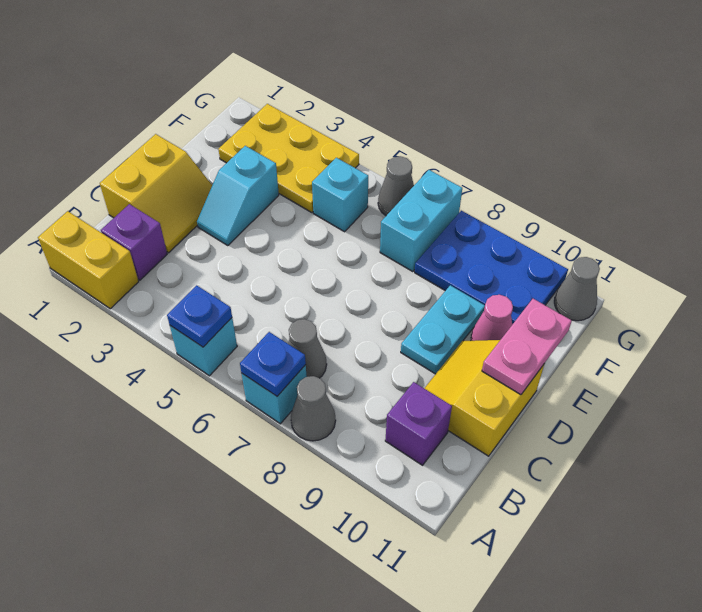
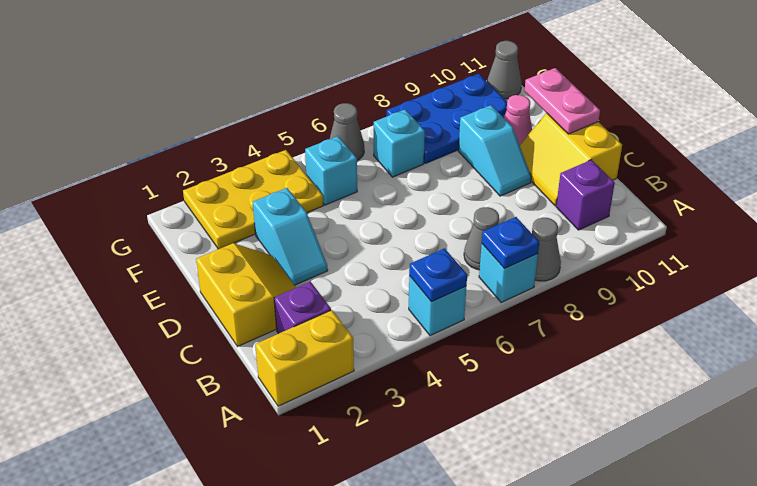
cyan 1x2 plate [401,285,485,374] -> cyan 1x2 slope [458,105,531,196]
cyan 1x2 brick [380,170,462,272] -> cyan 1x1 brick [373,109,425,177]

